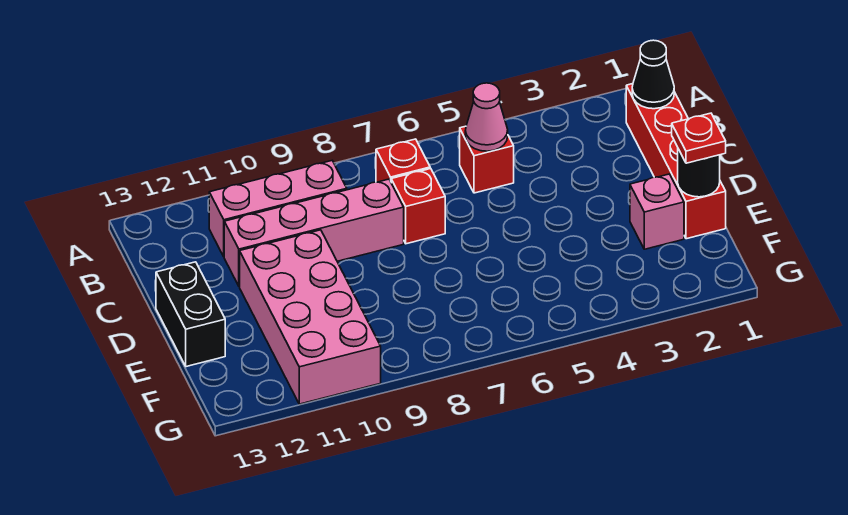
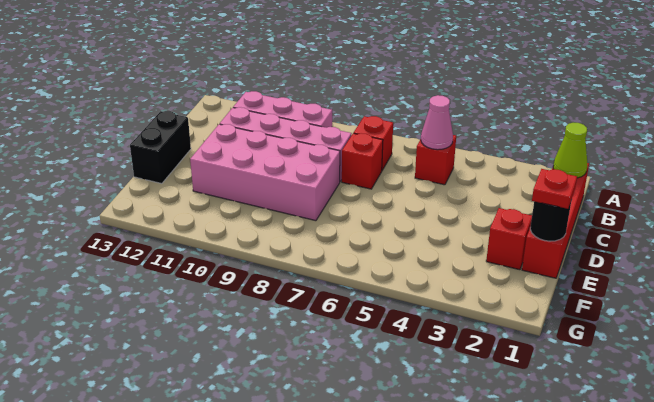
black 1x1 cone [632,40,674,109] -> lime 1x1 cone [553,123,587,178]
pink 2x4 brick [240,230,381,404] -> pink 2x4 brick turned to [190,124,340,221]
pink 1x1 brick [630,174,684,249] -> red 1x1 brick [486,208,532,270]

